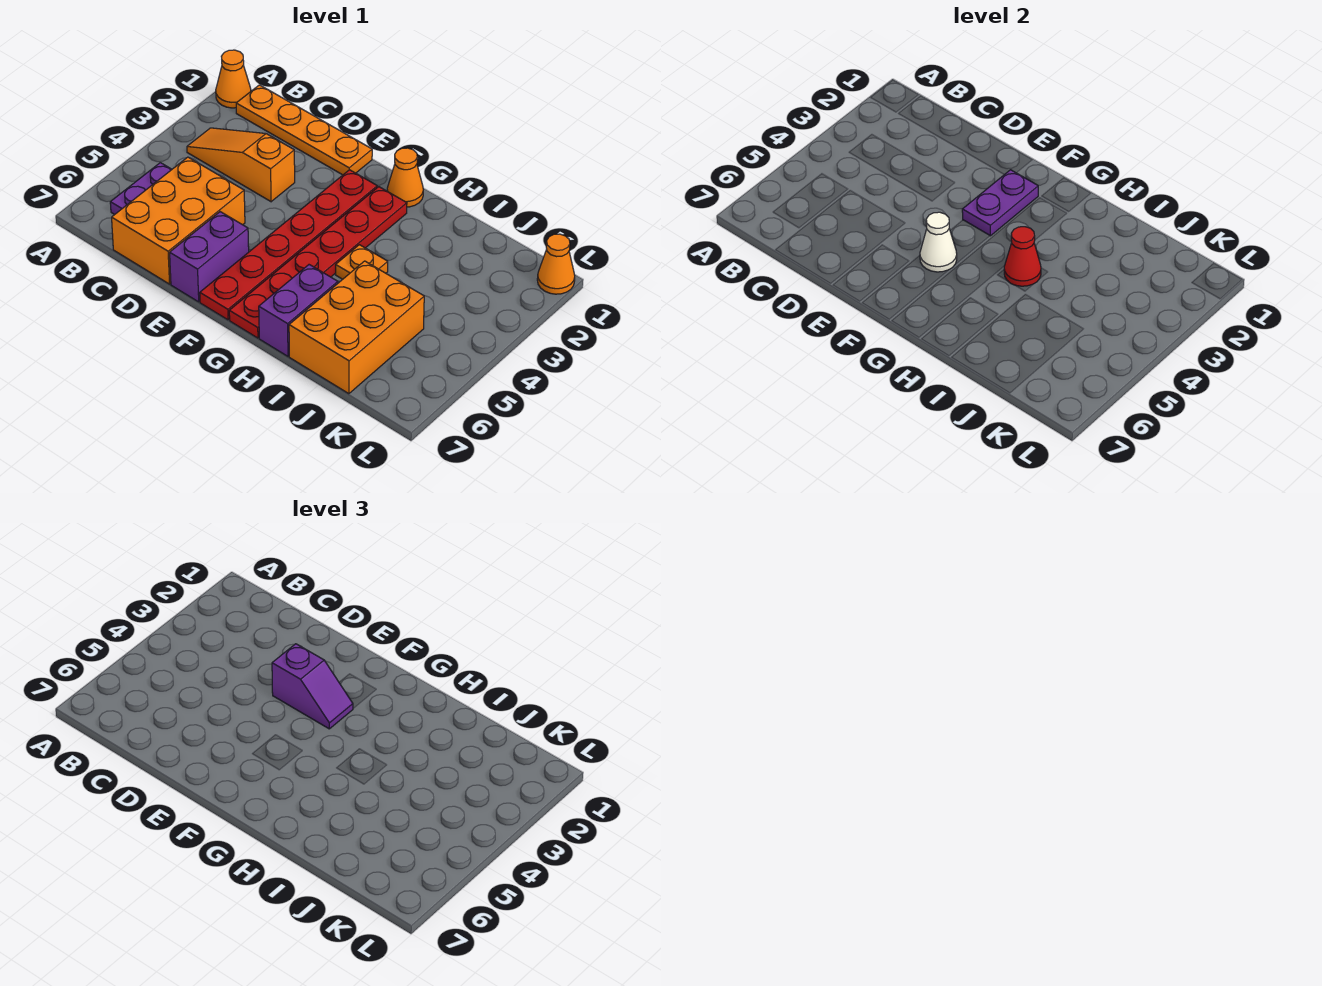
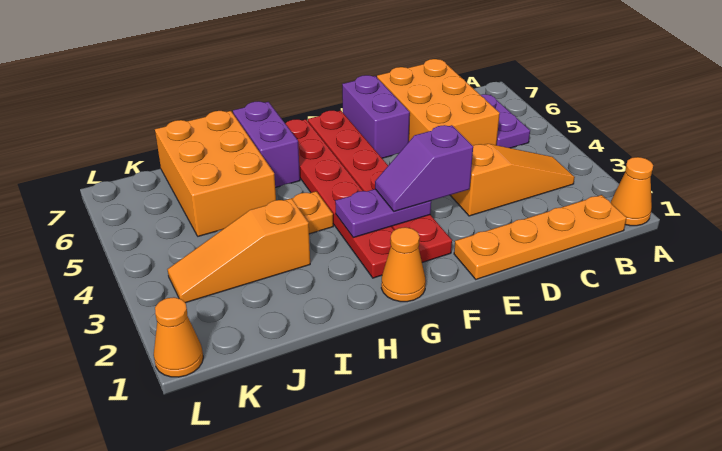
purple 1x2 plate [962,170,1038,236] -> purple 1x2 plate turned to [335,189,431,238]
white 1x1 cone [920,212,957,272] -> none
red 1x1 cone [1004,227,1041,286] -> none
none -> orange 1x3 slope [167,198,310,303]

